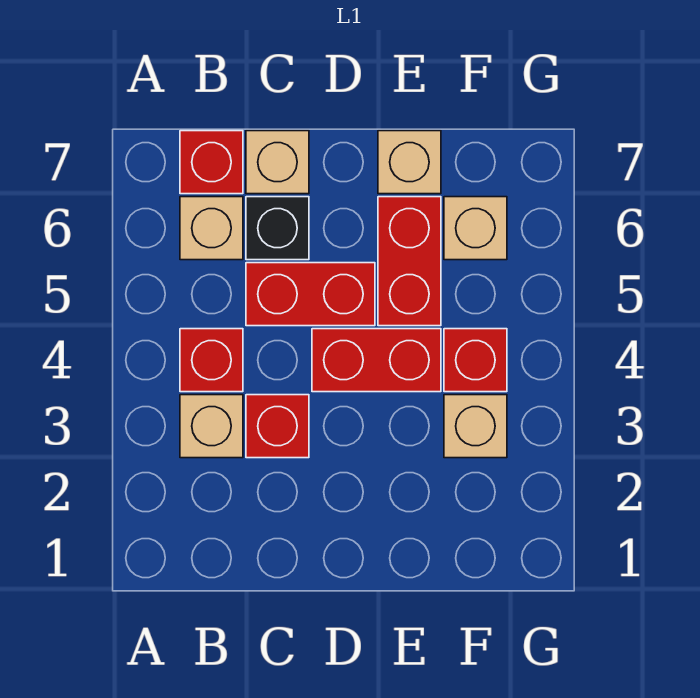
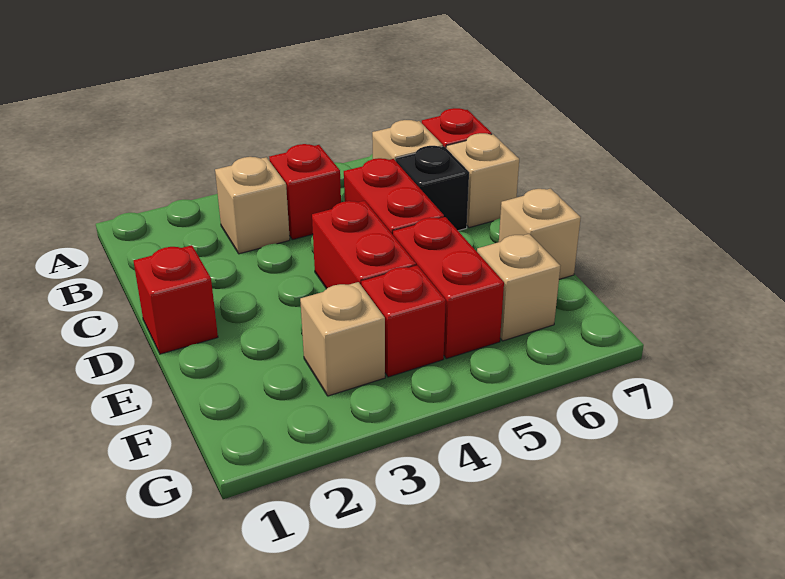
red 1x1 brick [246,395,309,458] -> red 1x1 brick moved to [134,245,218,354]
red 1x2 brick [378,197,441,326] -> red 1x2 brick turned to [393,217,504,359]

